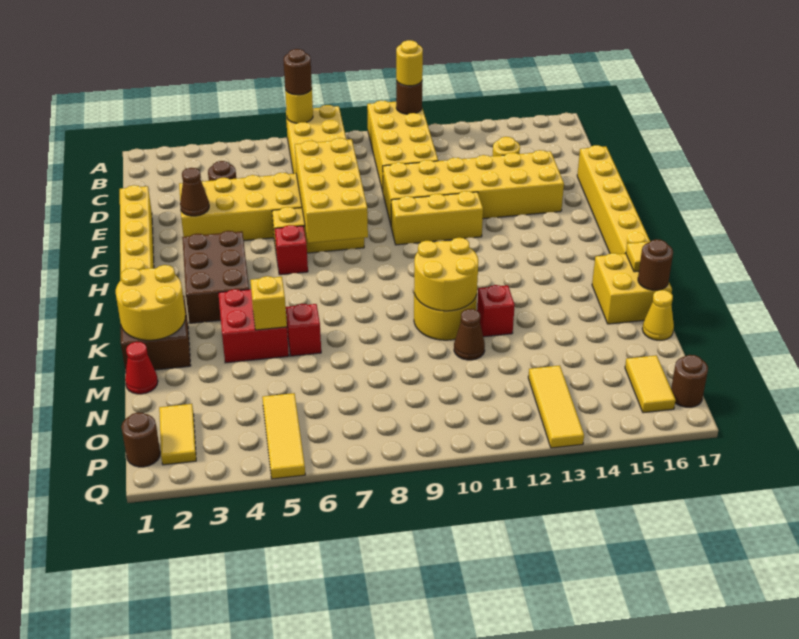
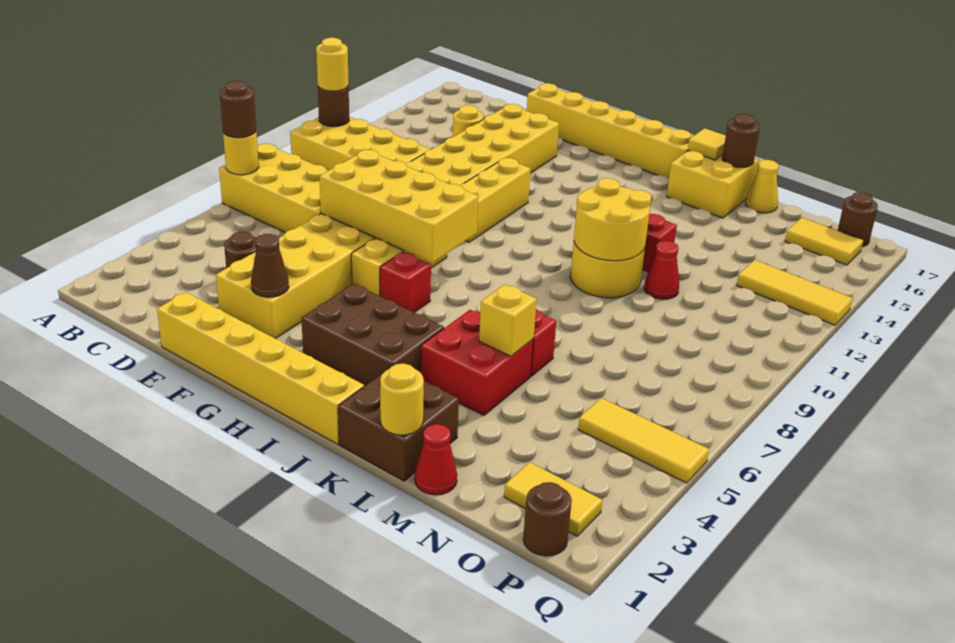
yellow 2x2 round brick [116,265,186,340] -> yellow 1x1 round brick [380,364,424,435]
brown 1x1 cone [454,309,485,360] -> red 1x1 cone [644,241,679,299]

